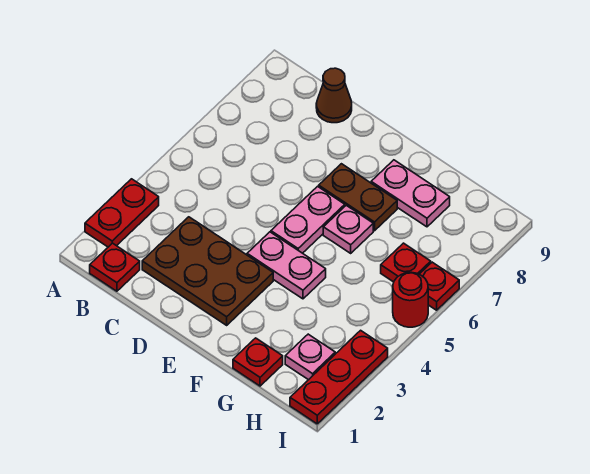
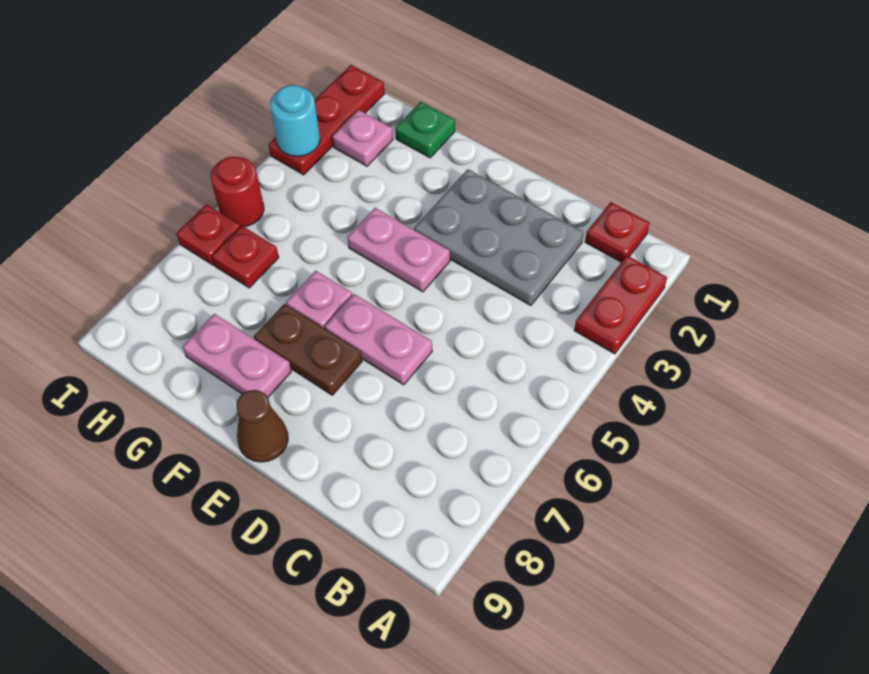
brown 2x3 plate [142,217,273,325] -> grey 2x3 plate [414,169,584,306]
brown 1x1 cone [316,68,352,123] -> brown 1x1 cone moved to [236,390,288,462]
pink 1x2 plate [271,186,345,253] -> pink 1x2 plate turned to [325,294,432,385]
red 1x1 plate [233,338,283,386] -> green 1x1 plate [395,102,455,158]
none -> cyan 1x1 round brick [270,85,320,156]

